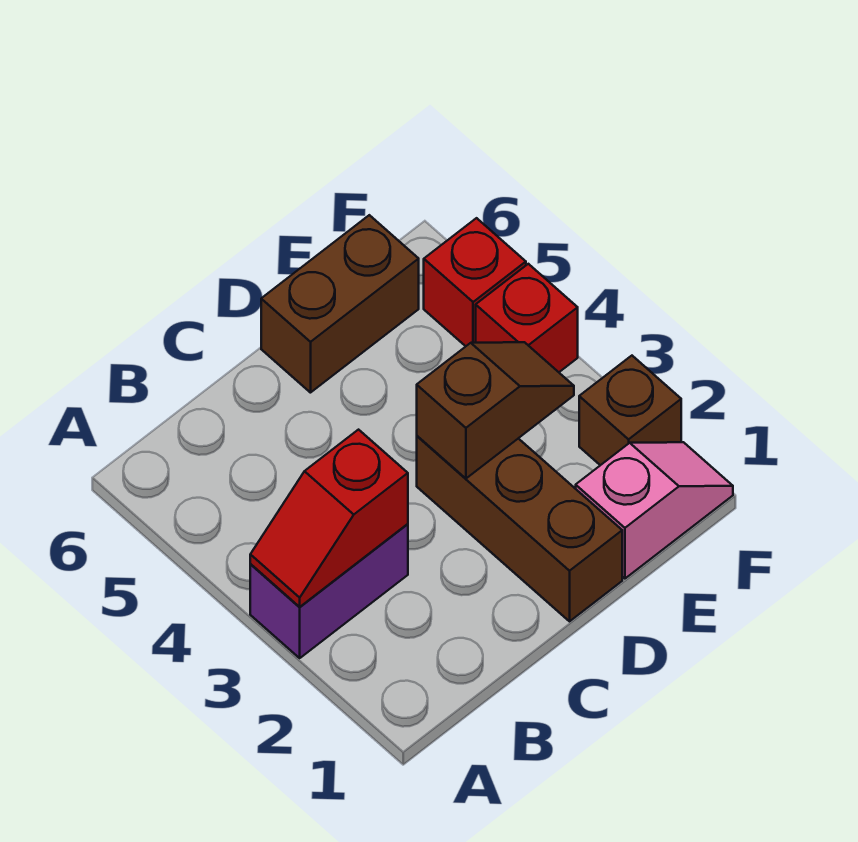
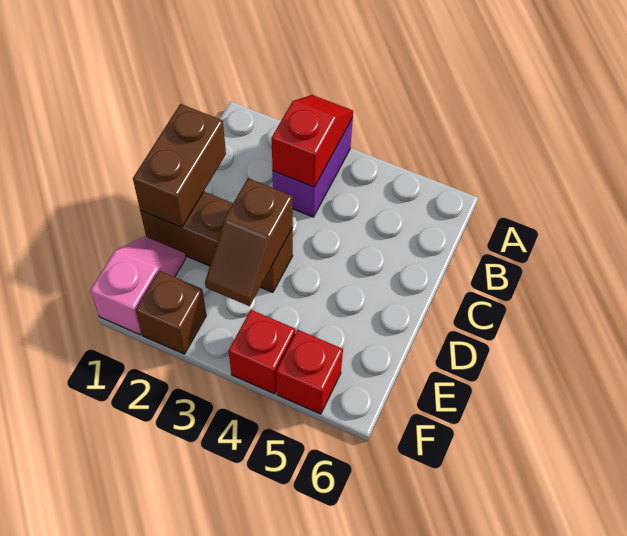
brown 1x2 brick [261,215,419,393] -> brown 1x2 brick moved to [133,104,226,228]
pink 1x2 slope [576,442,733,579] -> pink 1x2 slope turned to [90,236,186,335]

